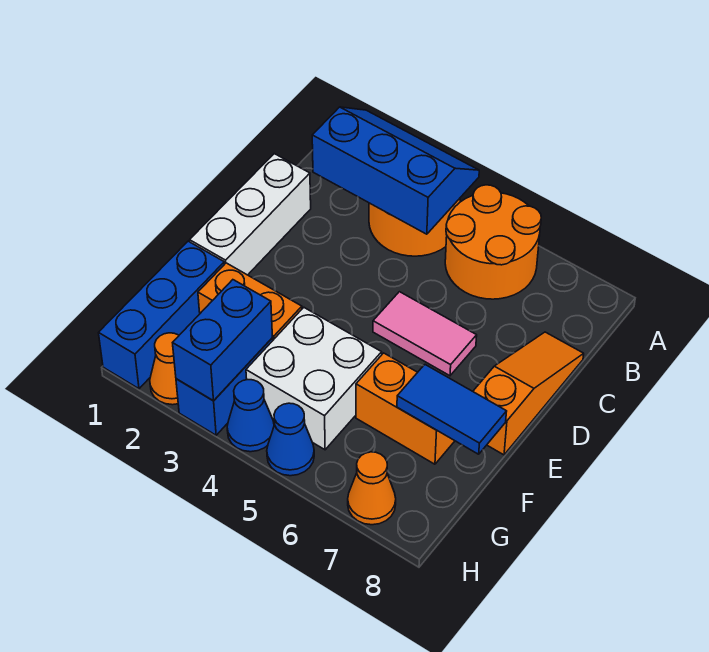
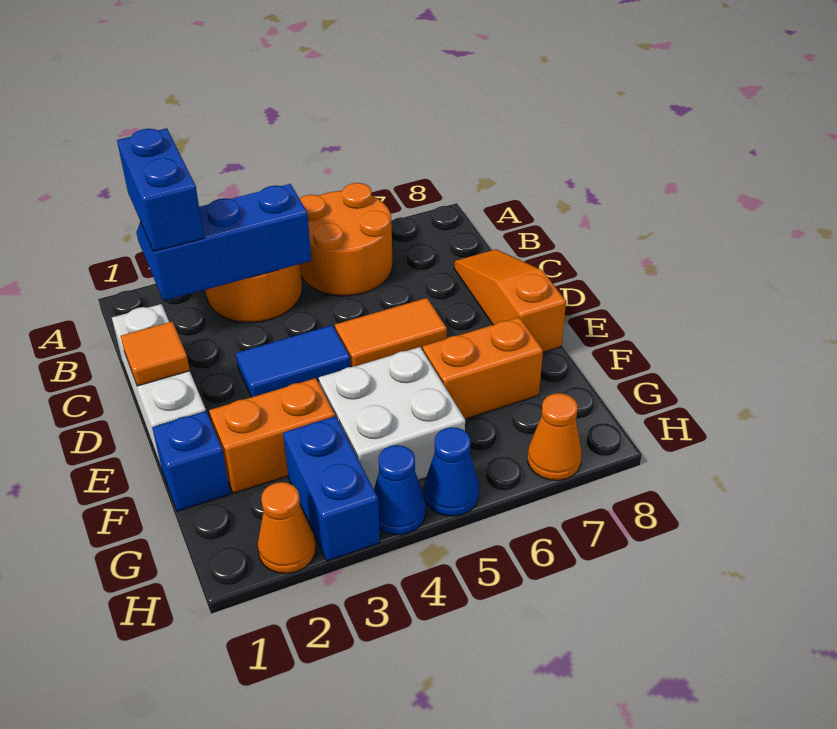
none -> orange 1x1 tile [121,322,190,386]
pink 1x2 tile [373,292,477,376] -> orange 1x2 tile [335,298,447,367]
blue 1x3 brick [99,241,224,389] -> blue 1x1 brick [152,411,230,511]
blue 1x2 tile [397,365,507,454] -> blue 1x2 tile moved to [236,325,351,397]
blue 1x2 brick [173,280,272,401] -> blue 1x2 brick moved to [117,128,204,252]

